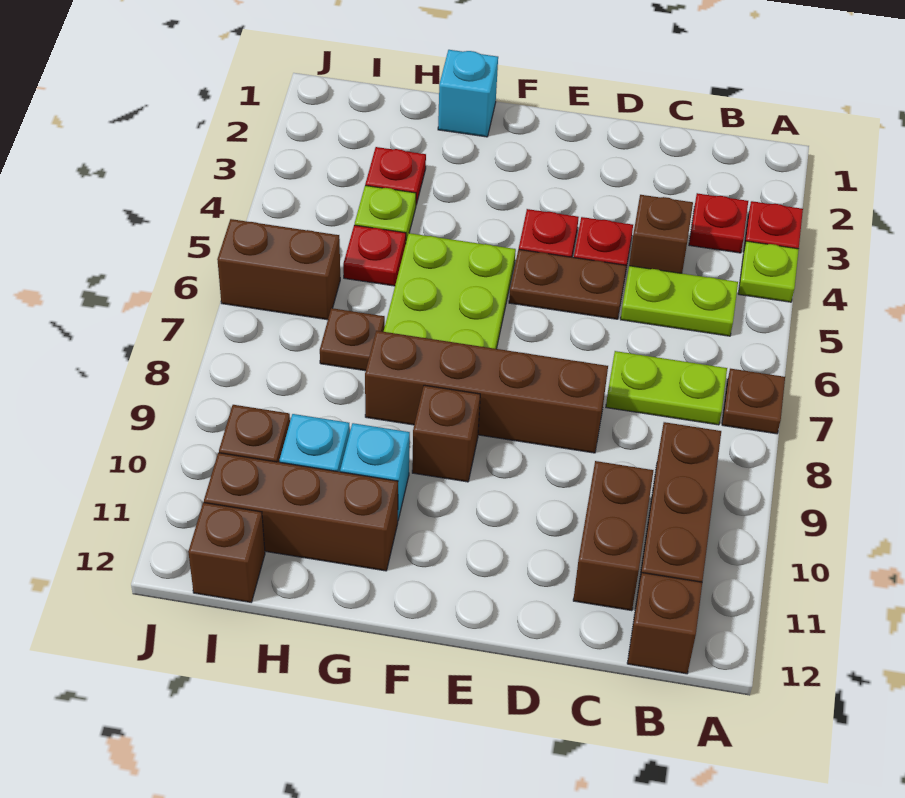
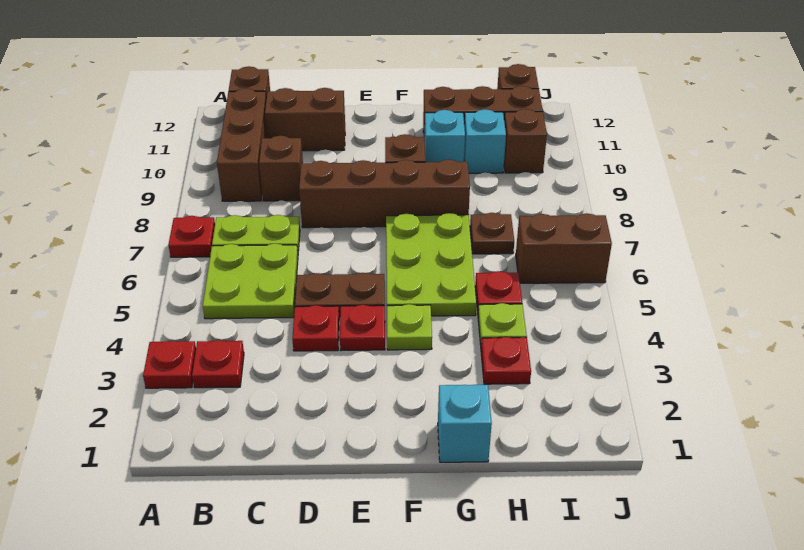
lime 1x1 plate [738,241,799,302] -> lime 1x1 plate moved to [387,304,432,350]
brown 1x1 plate [722,369,785,434] -> red 1x1 plate [168,216,215,257]
lime 1x2 plate [621,266,738,336] -> lime 2x2 plate [203,243,298,319]
brown 1x1 brick [629,195,693,273] -> brown 1x1 brick moved to [259,136,303,201]
brown 1x2 brick [573,461,654,611] -> brown 1x2 brick turned to [265,88,345,151]

